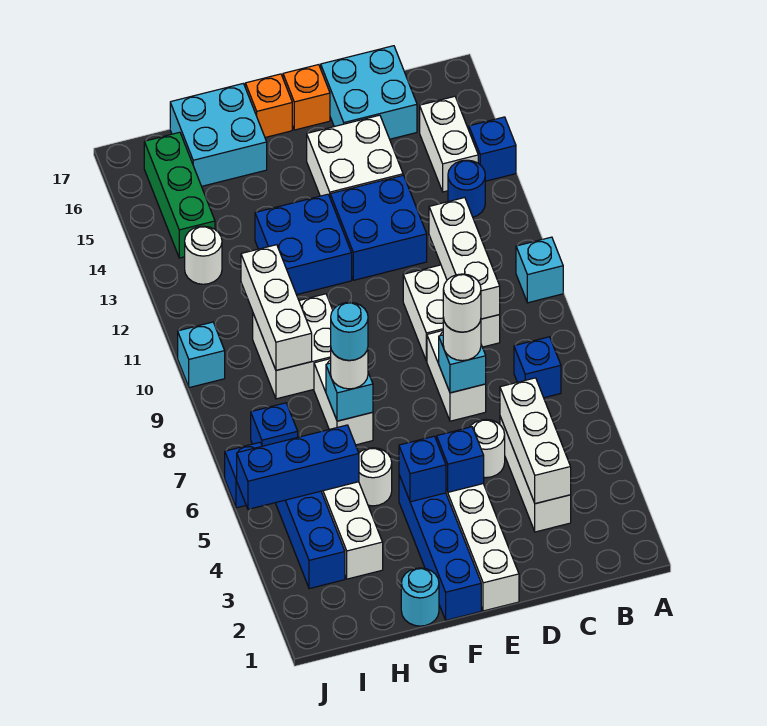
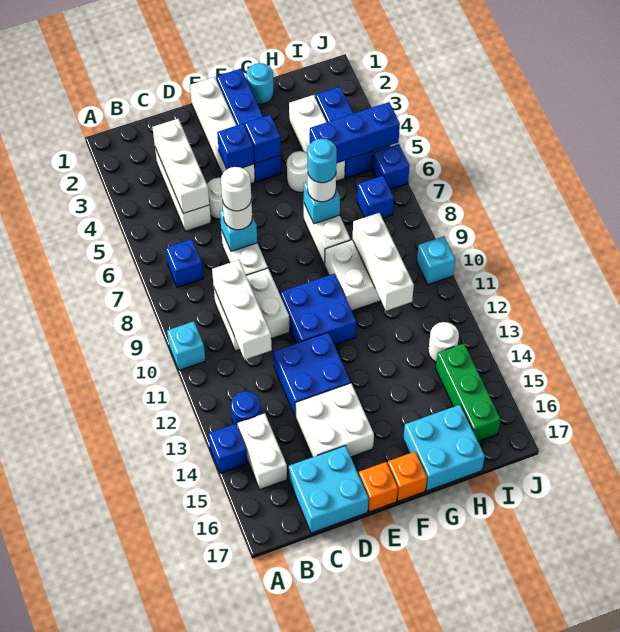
blue 2x2 brick [255,194,352,295] -> blue 2x2 brick moved to [280,274,356,345]

